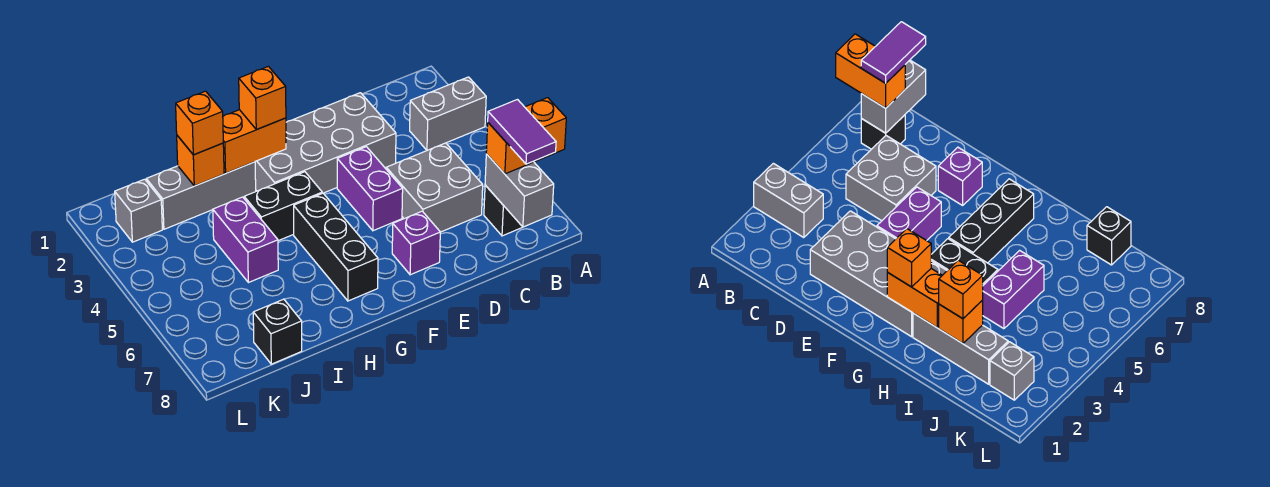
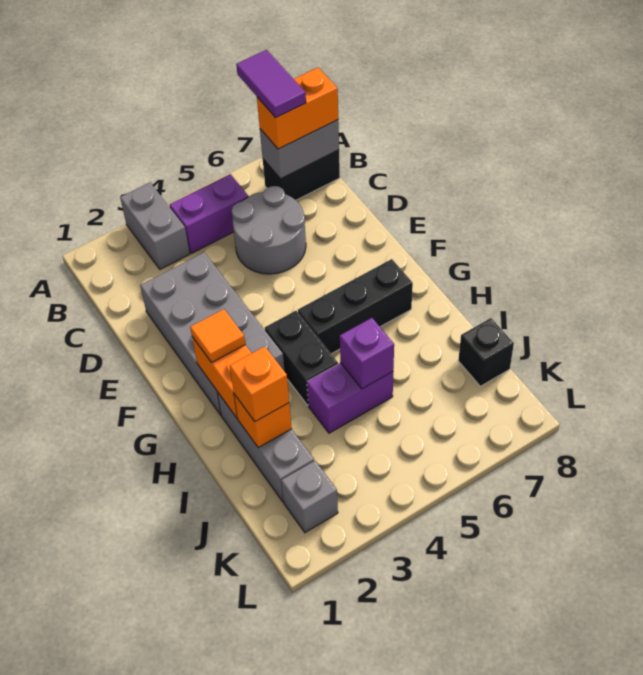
orange 1x2 brick [486,98,566,174] -> orange 1x2 brick turned to [257,68,338,149]
black 1x1 brick [484,185,522,236] -> black 1x2 brick [263,150,340,200]
purple 1x2 tile [488,100,556,164] -> purple 1x2 tile turned to [236,50,306,118]
grey 2x2 brick [386,143,483,232] -> grey 2x2 round brick [232,186,306,274]
purple 1x2 brick [337,147,403,231] -> purple 1x2 brick moved to [169,174,248,254]
purple 1x1 brick [392,211,440,275] -> purple 1x1 brick moved to [340,318,394,389]
orange 1x1 brick [239,66,286,130] -> orange 1x1 tile [190,309,245,363]

